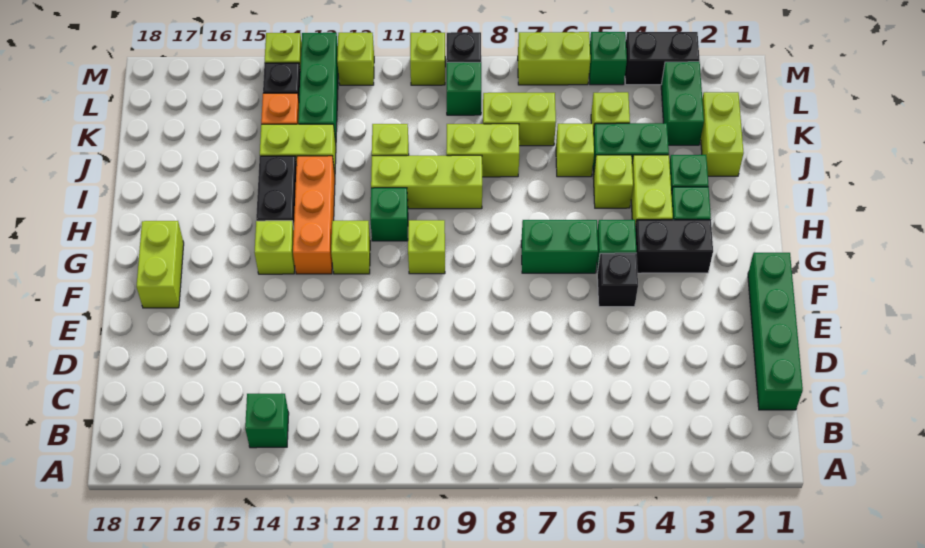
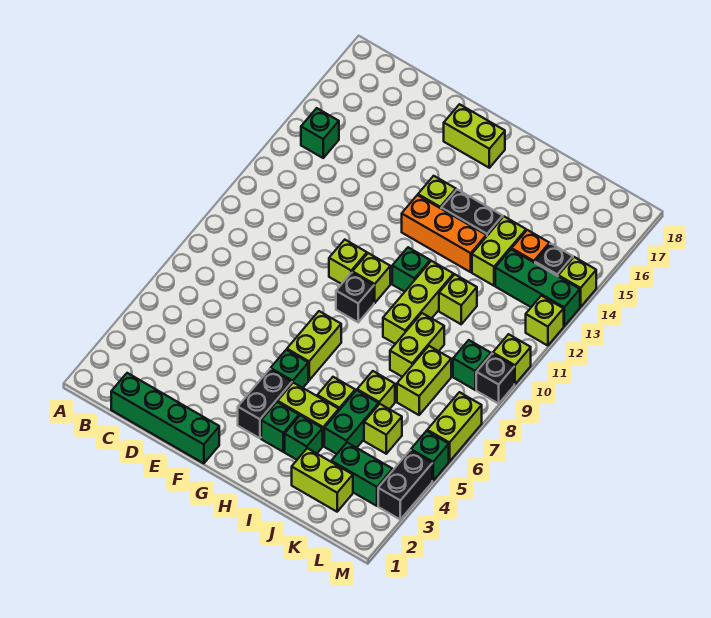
black 1x1 brick [597,253,638,307] -> black 1x1 brick moved to [336,272,374,322]
green 1x2 brick [521,220,598,273] -> lime 1x2 brick [287,311,341,380]
lime 1x1 brick [331,221,370,274] -> lime 1x1 brick moved to [329,240,367,284]

